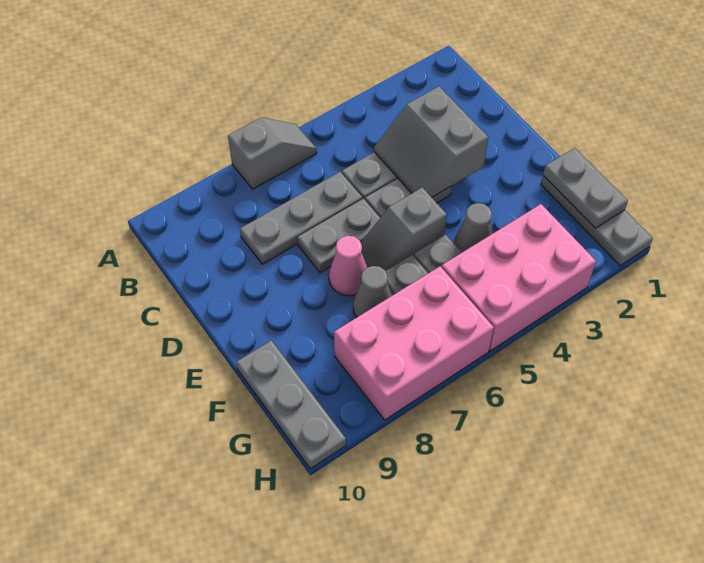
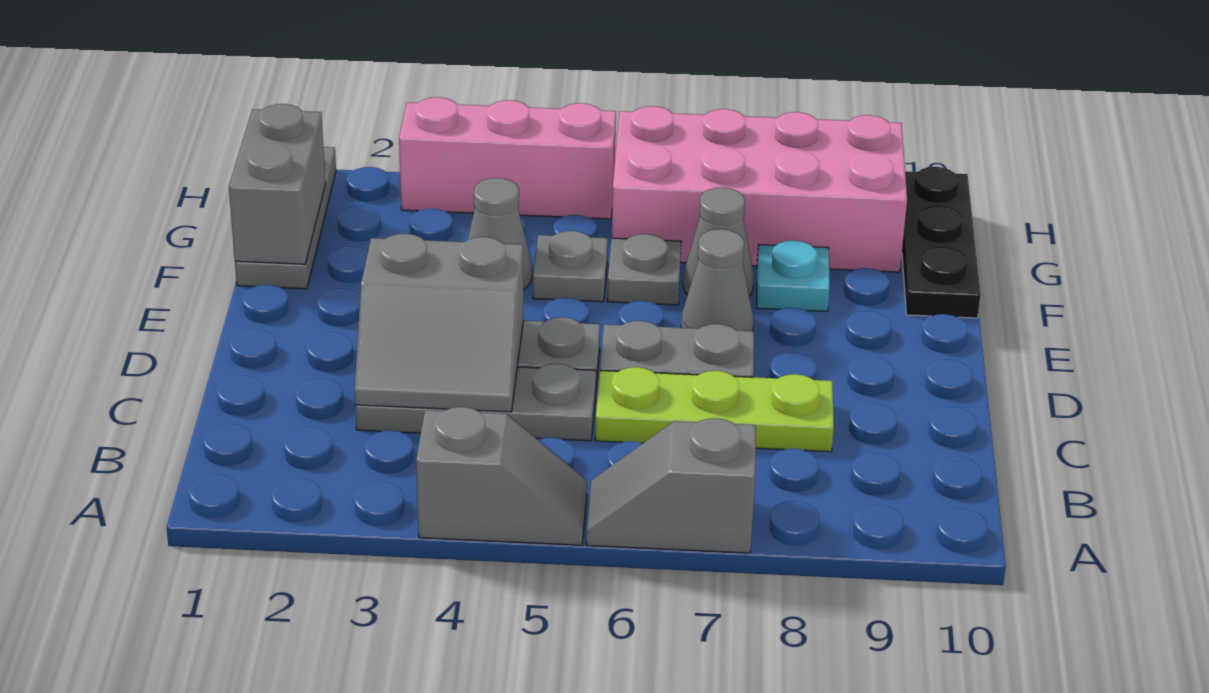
grey 2x2 slope [374,86,488,197] -> grey 2x2 slope turned to [354,234,523,412]
grey 1x3 plate [240,172,362,264] -> lime 1x3 plate [595,367,834,452]
grey 1x2 slope [361,187,447,271] -> grey 1x2 slope moved to [416,407,587,545]
pink 1x1 cone [329,236,367,296] -> grey 1x1 cone [681,229,753,331]
grey 1x2 plate [543,148,628,228] -> grey 1x2 brick [229,104,325,264]
none -> cyan 1x1 plate [757,240,830,311]
grey 1x3 plate [236,341,346,469] -> black 1x3 plate [902,167,981,318]
pink 2x3 brick [442,204,596,351] -> pink 1x3 brick [399,97,616,219]
pink 2x3 brick [334,266,494,420] -> pink 2x4 brick [612,106,907,272]

